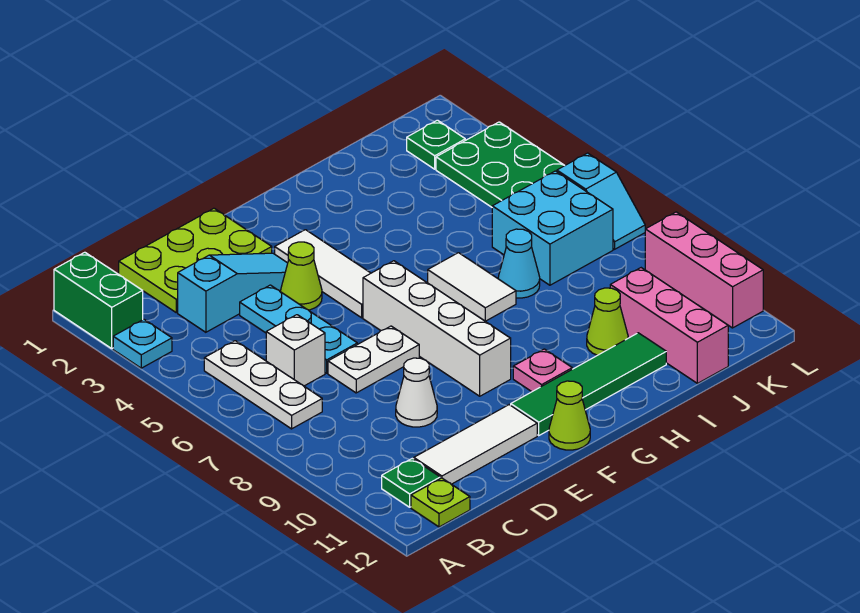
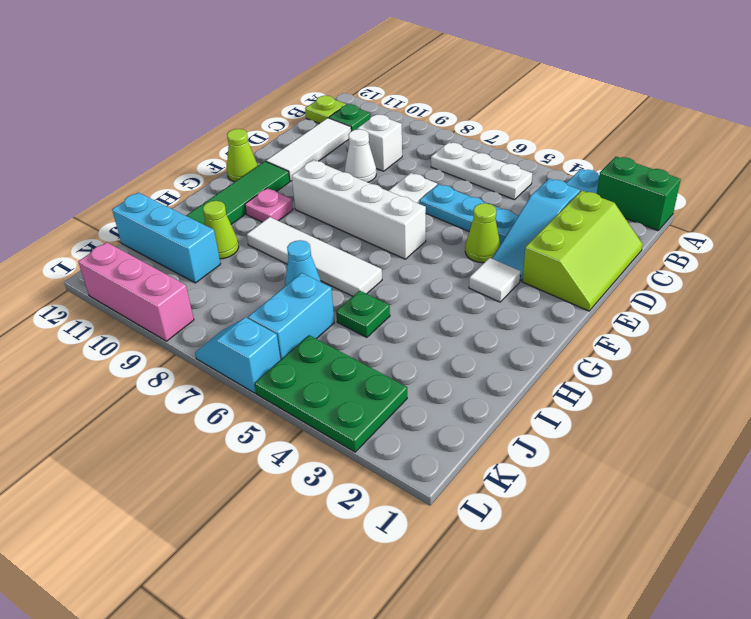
lime 2x3 plate [119,208,272,313] -> lime 2x3 slope [522,191,643,311]
white 1x1 brick [266,315,325,386] -> white 1x1 brick moved to [357,114,402,171]
white 1x3 tile [275,230,371,318] -> white 1x1 tile [469,258,521,302]
white 1x2 tile [428,253,516,321] -> white 1x4 tile [247,217,382,296]
cyan 2x2 brick [492,171,613,285] -> cyan 1x2 brick [248,273,334,360]
pink 1x3 brick [610,268,728,383] -> cyan 1x3 brick [112,193,220,283]
green 1x1 plate [407,120,465,169] -> green 1x1 plate moved to [336,291,390,337]

